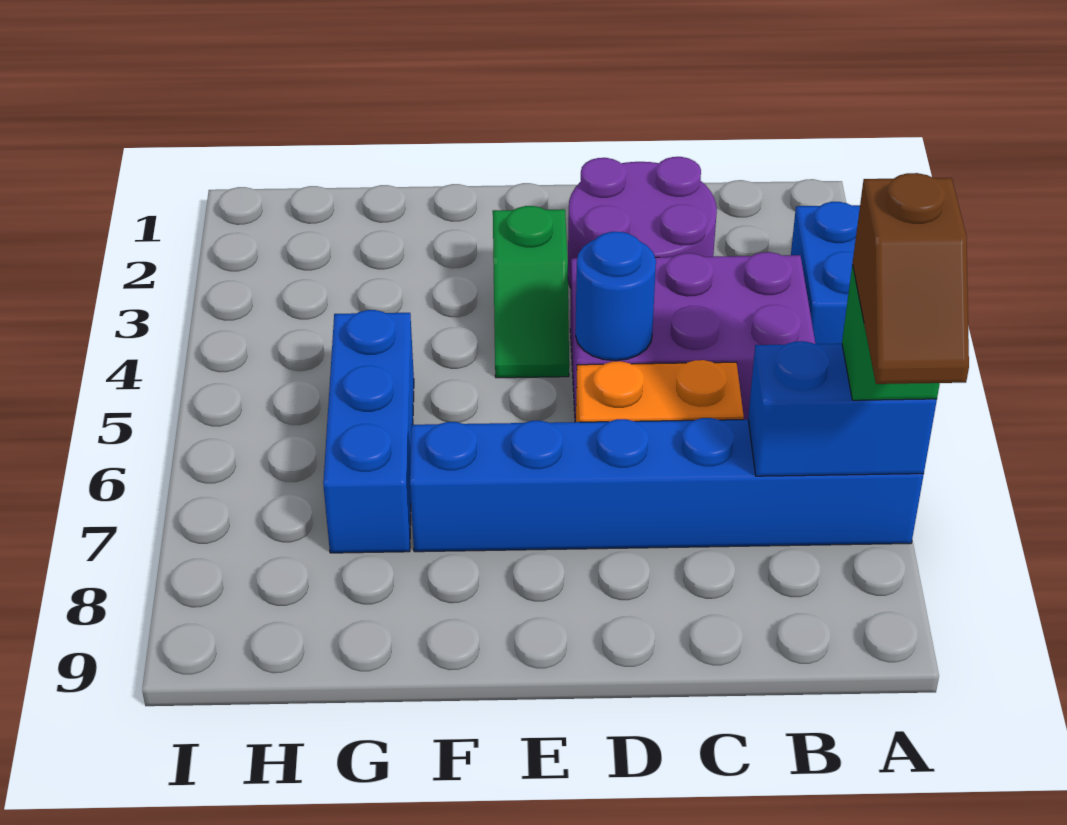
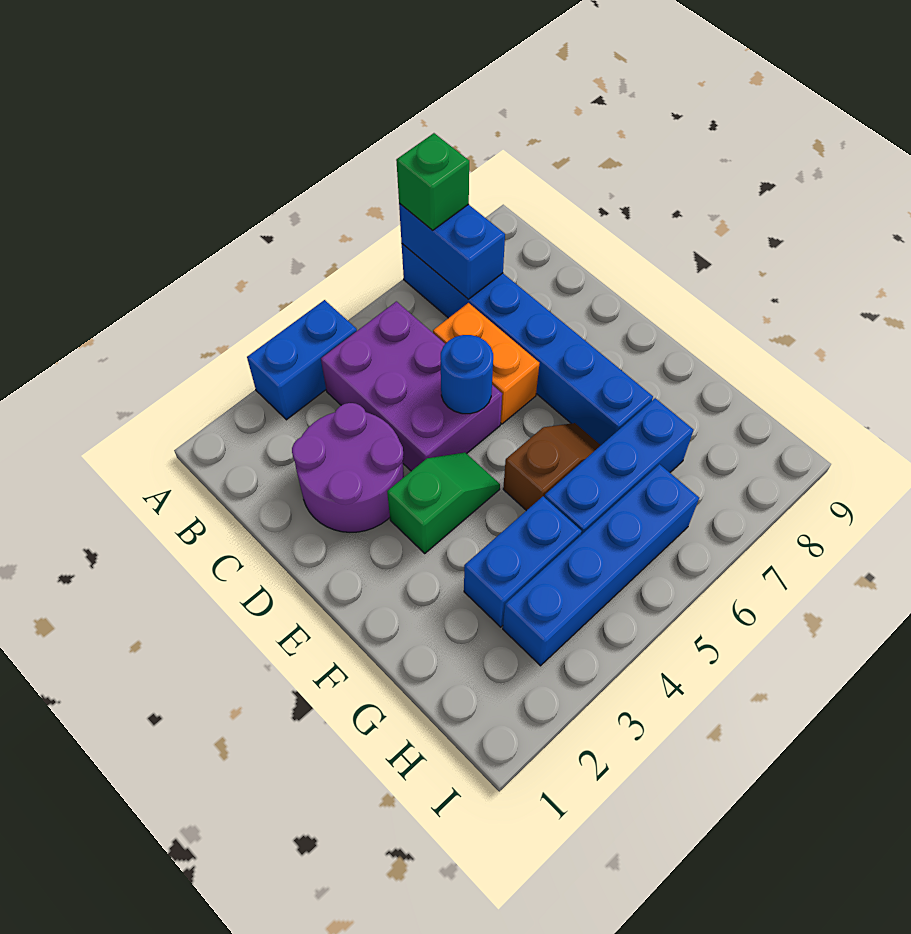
brown 1x2 slope [852,173,969,384] -> brown 1x2 slope moved to [503,423,601,511]
none -> blue 1x2 brick [464,496,582,627]
none -> blue 1x4 brick [503,464,699,666]

